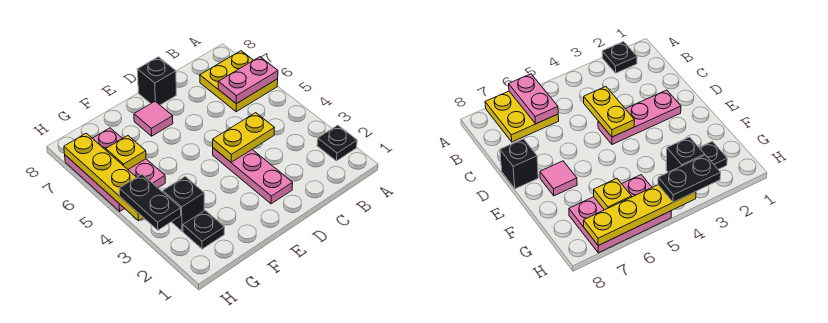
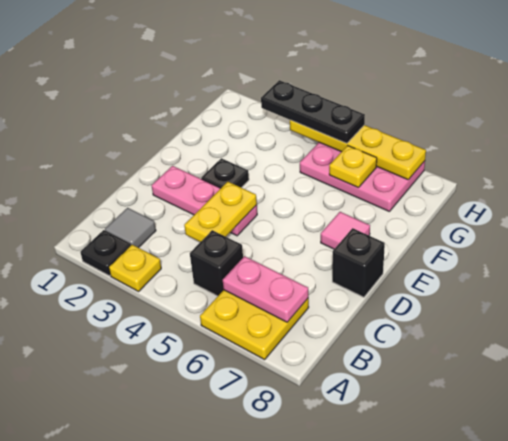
none -> yellow 1x1 plate [109,245,161,291]
pink 1x2 plate [218,57,278,104] -> pink 1x2 plate turned to [223,256,308,322]
none -> grey 1x1 tile [105,208,156,248]
black 1x1 plate [183,210,225,249] -> black 1x1 plate moved to [201,158,249,188]
black 1x1 brick [163,177,204,231] -> black 1x1 brick moved to [190,230,243,296]
black 1x2 plate [119,174,181,230] -> black 1x3 plate [261,80,365,143]

